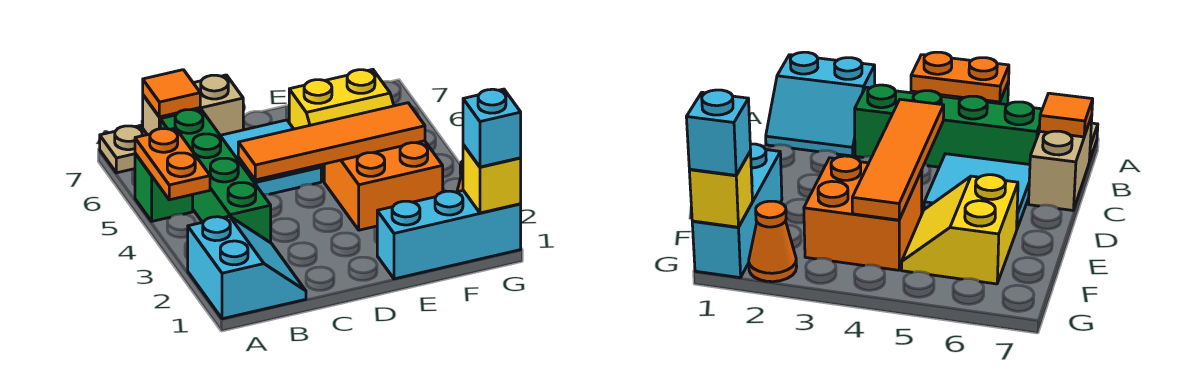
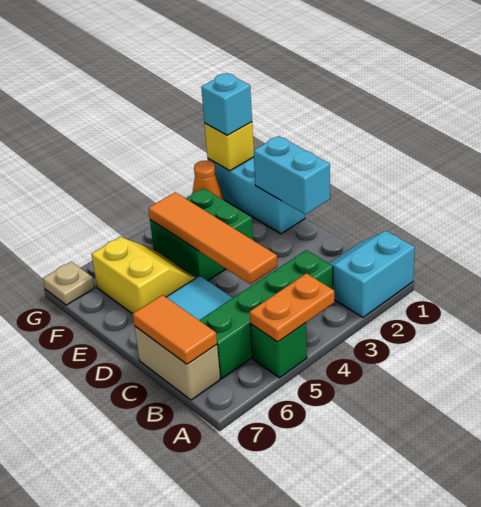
tan 1x1 plate [100,126,147,173] -> tan 1x1 plate moved to [43,262,95,305]
orange 1x1 tile [143,70,200,117] -> orange 1x2 tile [133,295,217,364]
none -> cyan 1x2 brick [254,136,330,214]
orange 2x2 brick [324,141,443,230] -> green 2x2 brick [150,188,253,281]

